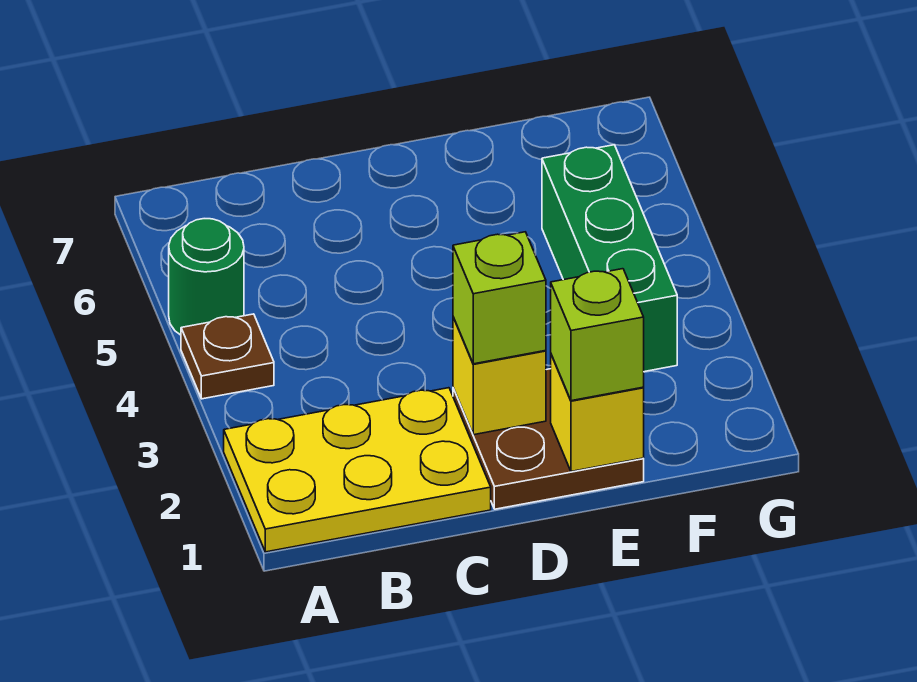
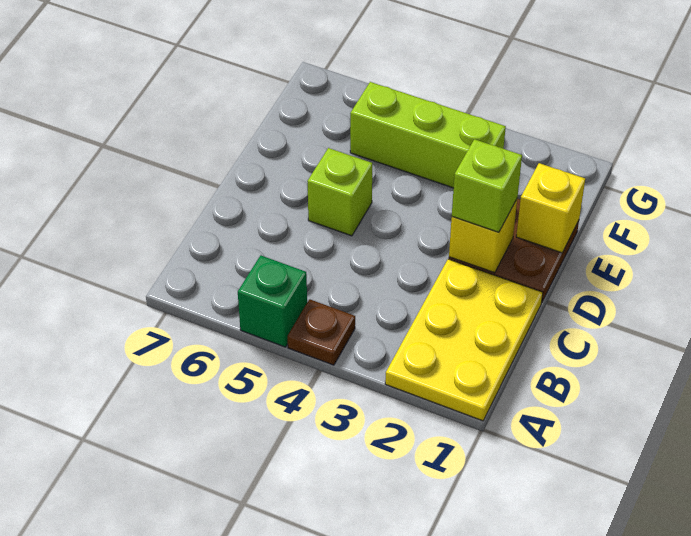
green 1x1 round brick [169,219,244,335] -> green 1x1 brick [238,255,307,347]
lime 1x1 brick [551,269,644,401] -> lime 1x1 brick moved to [307,148,372,236]
green 1x3 brick [542,145,677,372] -> lime 1x3 brick [350,82,506,188]

